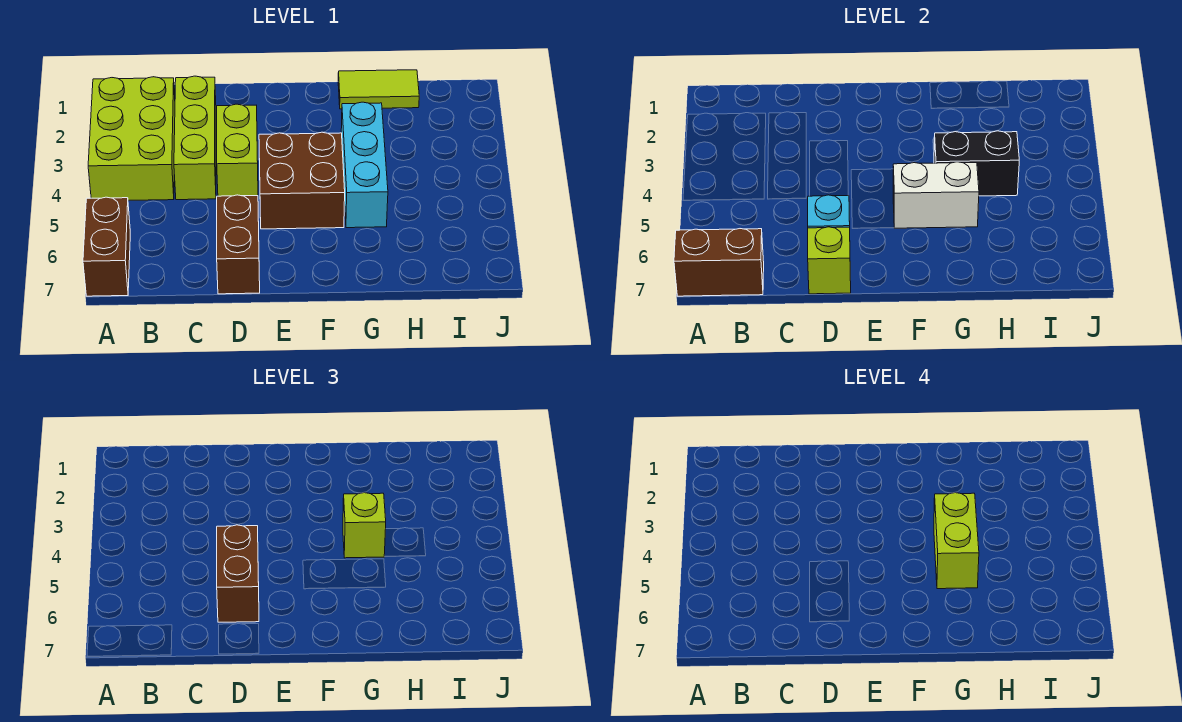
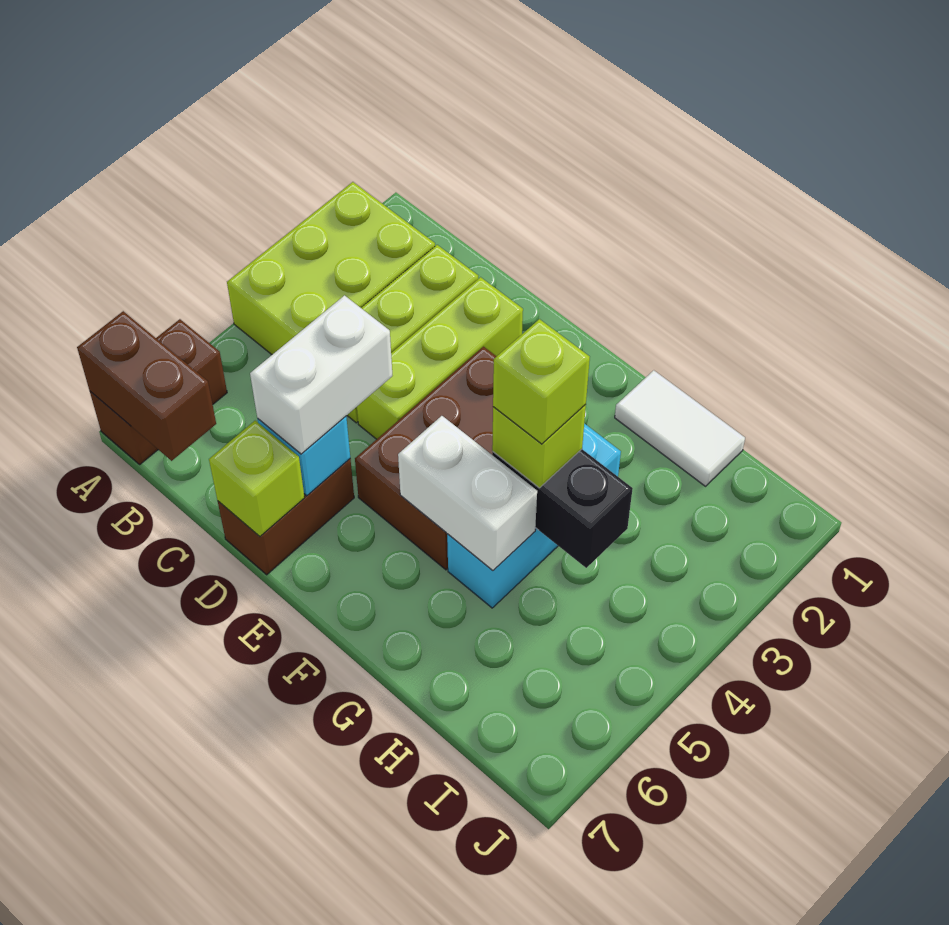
lime 1x2 brick [217,104,258,196] -> lime 1x3 brick [357,277,523,439]
brown 1x2 brick [217,525,259,622] -> white 1x2 brick [250,295,392,454]
brown 2x2 brick [259,132,345,229] -> brown 2x3 brick [355,347,497,570]
lime 1x2 tile [338,70,419,109] -> white 1x2 tile [615,370,745,486]
lime 1x2 brick [934,493,979,589] -> lime 1x1 brick [493,319,590,444]

